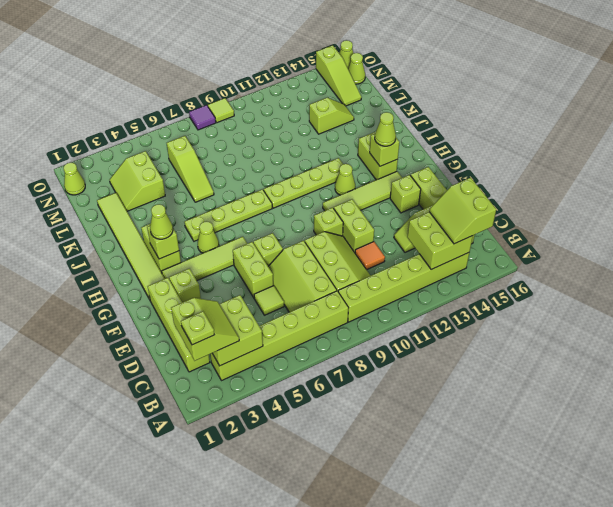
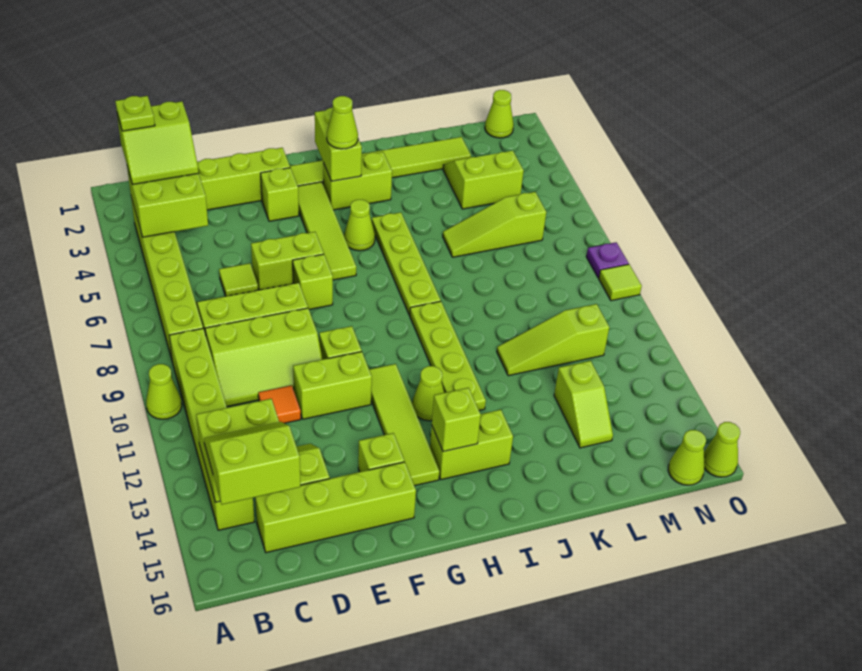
lime 1x1 brick [147,226,179,259] -> lime 1x2 brick [315,108,362,181]
lime 1x1 cone [375,112,396,146] -> lime 1x1 cone moved to [146,364,182,419]
lime 1x3 slope [316,45,362,106] -> lime 1x3 slope moved to [497,304,609,376]
purple 1x1 tile [189,105,216,130] -> purple 1x1 plate [586,242,629,278]

